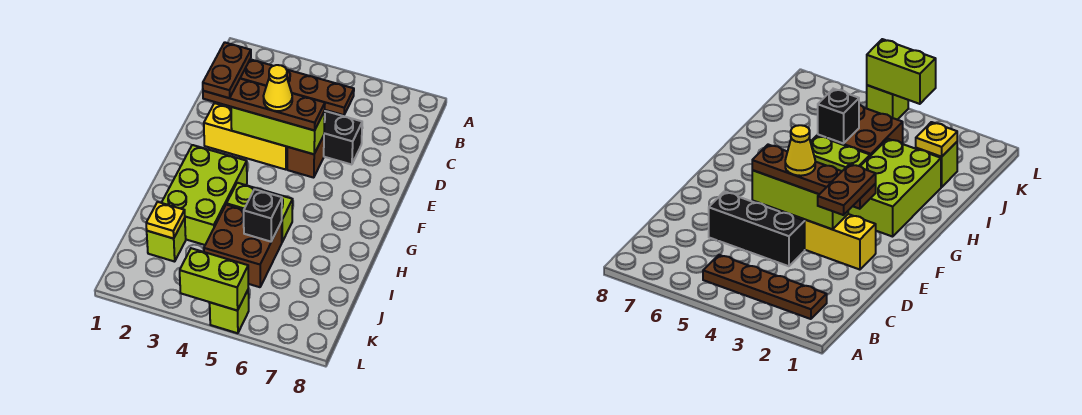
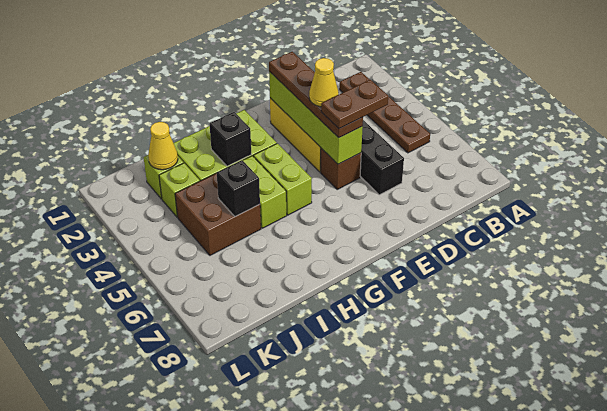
brown 1x2 plate [203,42,251,98] -> brown 1x2 plate moved to [321,80,388,129]
lime 1x3 brick [231,107,325,154] -> lime 1x4 brick [269,72,363,164]
none -> black 1x1 brick [209,112,252,166]
yellow 1x1 plate [146,202,185,239] -> yellow 1x1 cone [148,122,178,170]
lime 1x2 brick [180,248,248,311] -> lime 1x2 brick moved to [254,144,312,215]
lime 1x1 brick [210,290,249,333] -> lime 1x1 brick moved to [159,163,200,217]

